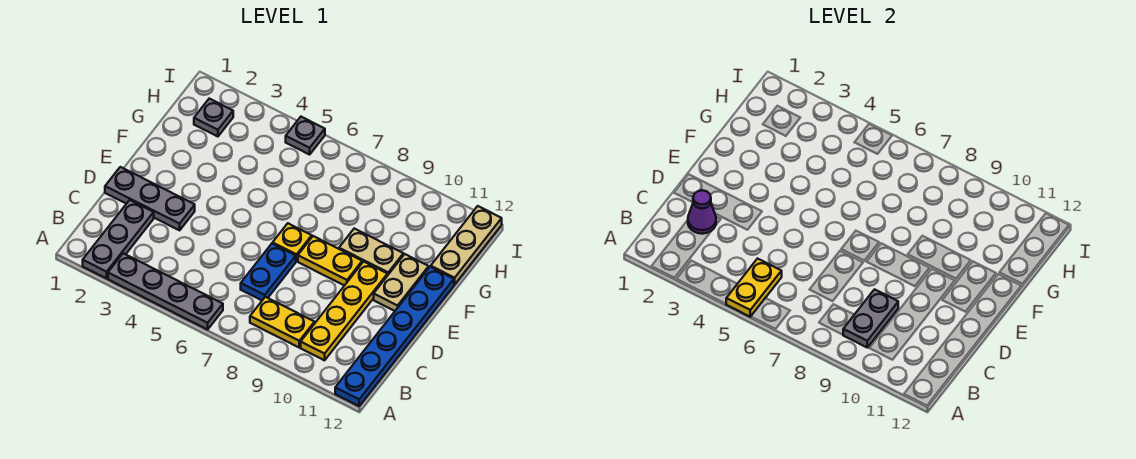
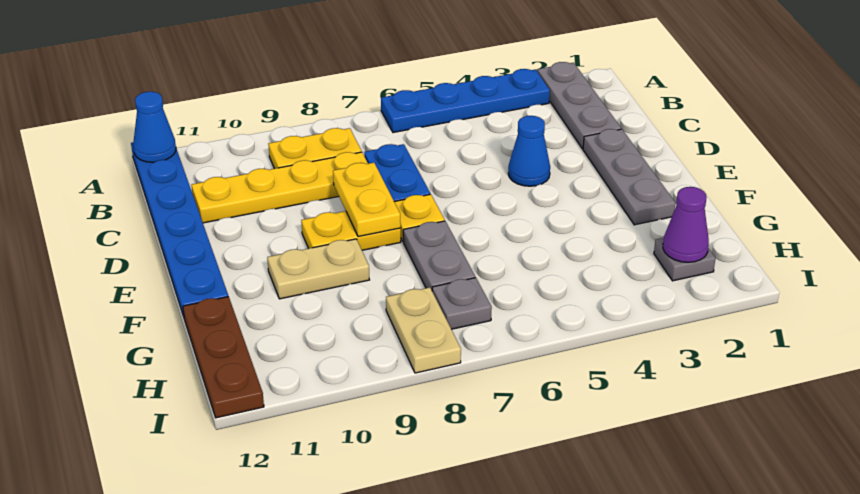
grey 1x4 plate [108,253,223,330] -> blue 1x4 plate [381,69,550,133]
yellow 1x2 plate [726,259,782,317] -> yellow 1x2 plate moved to [333,163,401,237]
none -> blue 1x1 cone [133,92,176,162]
grey 1x2 plate [843,289,898,347] -> grey 1x2 plate moved to [403,221,475,290]
yellow 1x4 plate [301,262,388,360] -> yellow 1x4 plate turned to [192,152,368,223]
purple 1x1 cone [688,190,716,234] -> purple 1x1 cone moved to [663,187,709,262]
grey 1x3 plate [105,167,195,230] -> grey 1x3 plate turned to [583,129,675,225]
none -> blue 1x1 cone [508,116,550,186]
tan 1x2 plate [374,254,429,311] -> tan 1x2 plate moved to [386,287,461,373]
tan 1x3 plate [431,206,502,284] -> brown 1x3 plate [183,297,264,418]
grey 1x1 plate [286,117,325,155] -> grey 1x1 plate moved to [432,278,492,329]

